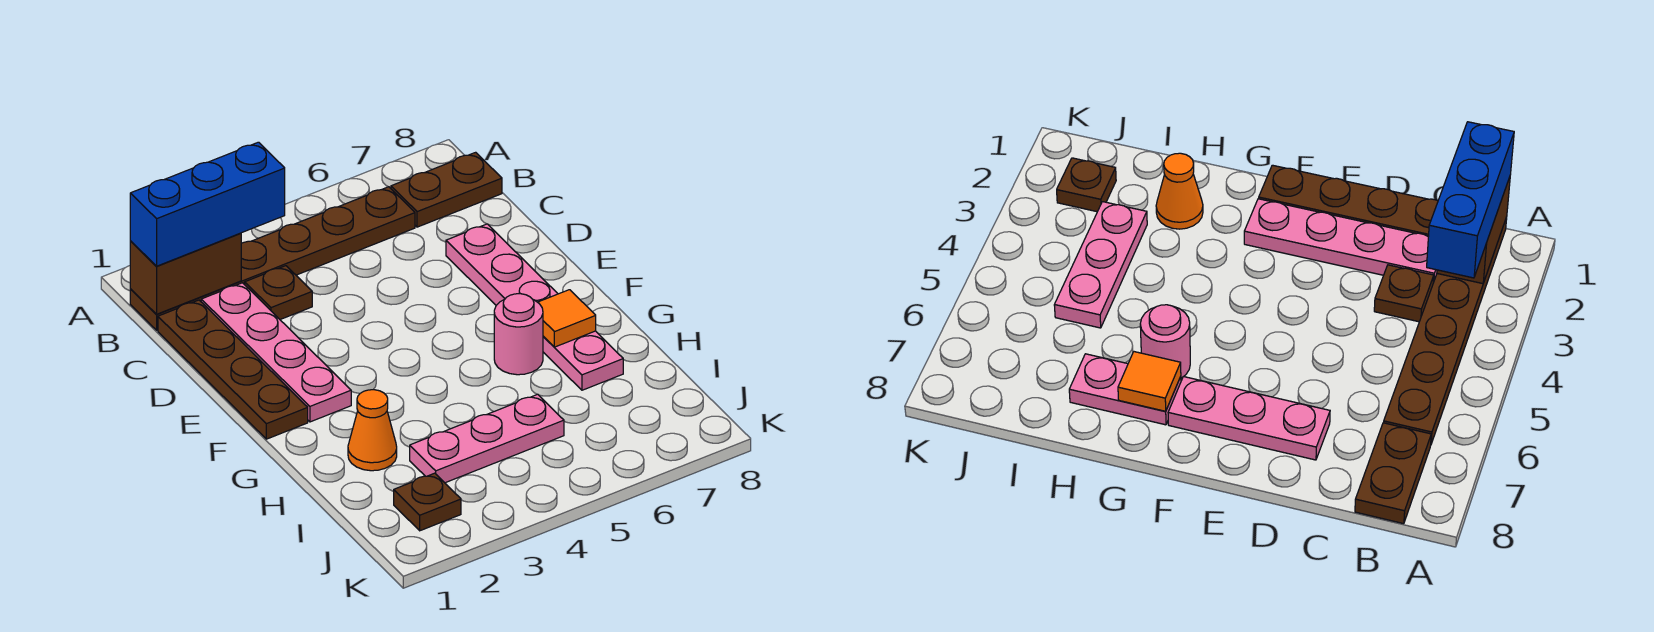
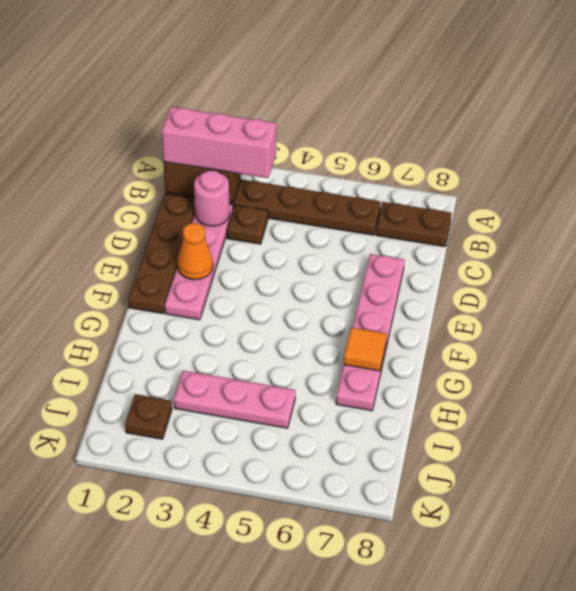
blue 1x3 brick [130,142,285,266] -> pink 1x3 brick [162,107,276,178]
pink 1x1 round brick [494,294,543,375] -> pink 1x1 round brick moved to [194,170,230,226]
orange 1x1 cone [348,390,397,471] -> orange 1x1 cone moved to [177,223,213,280]

